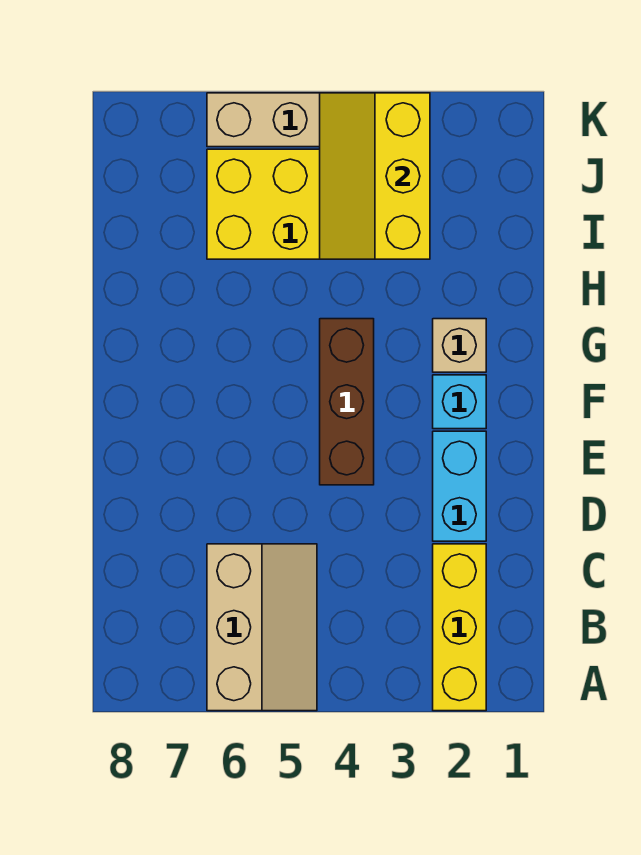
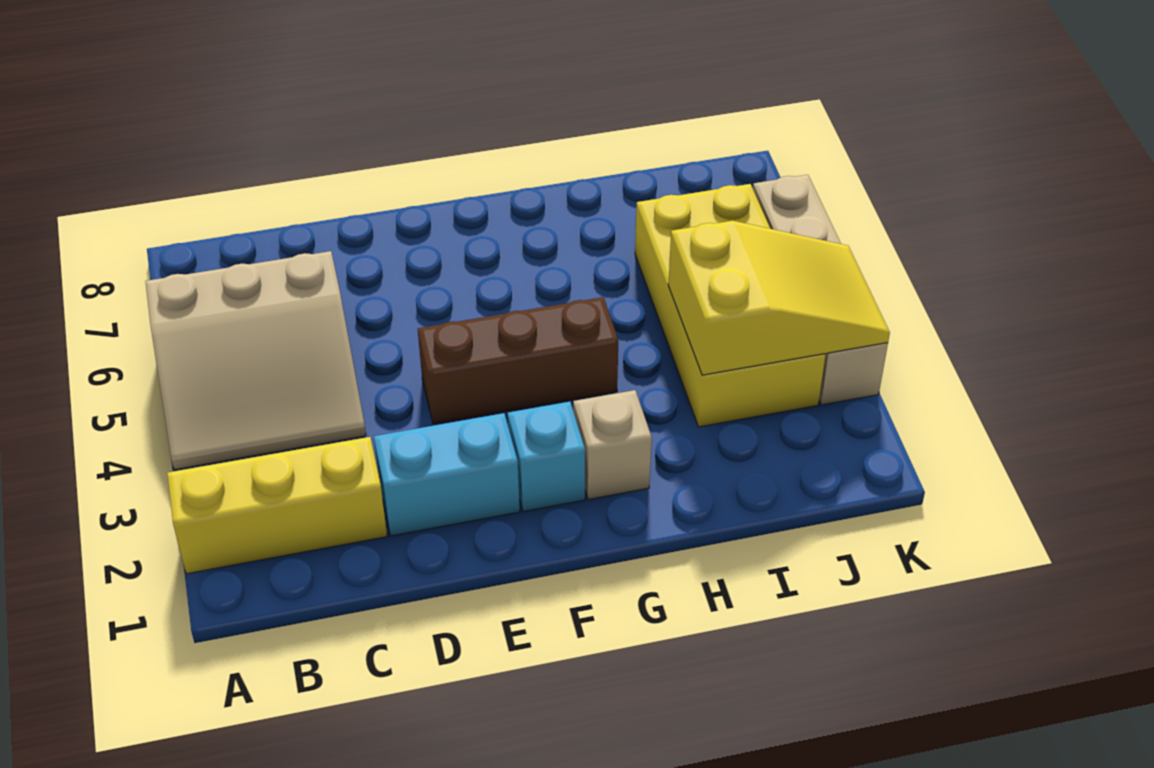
tan 2x3 slope [207,544,317,711] -> tan 3x3 slope [145,251,366,470]
yellow 2x3 slope [320,93,430,259] -> yellow 2x3 slope turned to [668,221,890,375]

